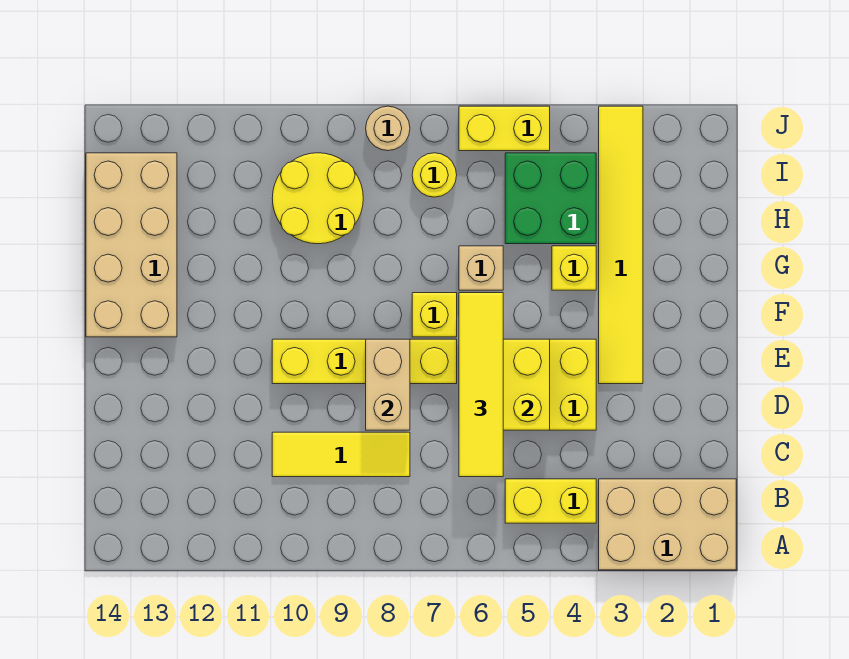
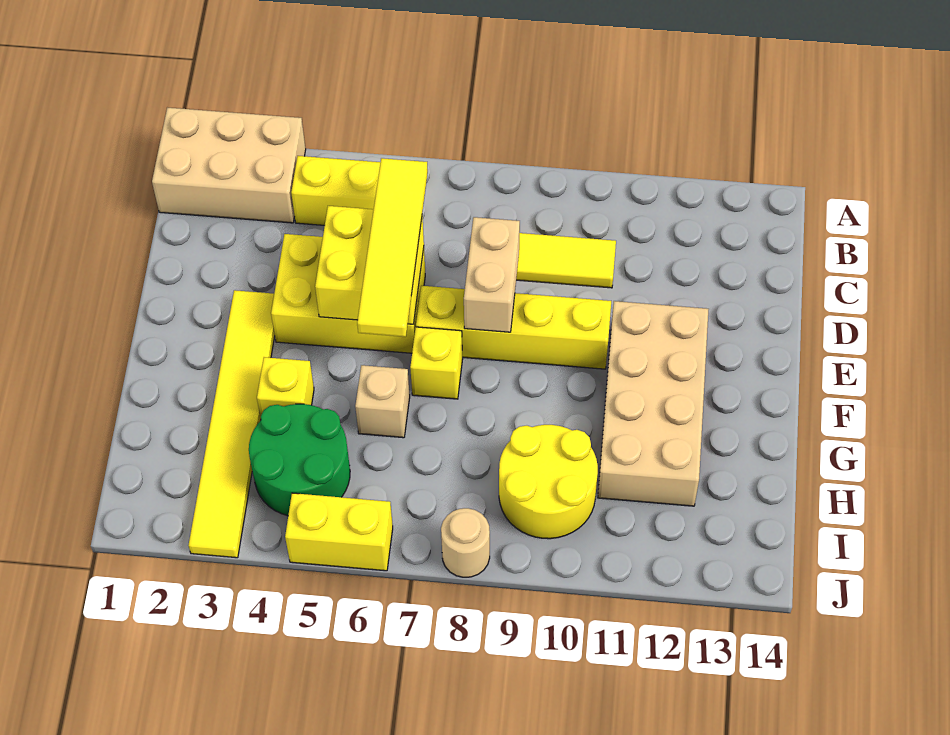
tan 2x4 brick [86,153,177,337] -> tan 2x4 brick moved to [598,301,709,506]
green 2x2 brick [505,153,596,244] -> green 2x2 round brick [249,404,350,516]
yellow 1x1 round brick [412,153,457,197] -> none

